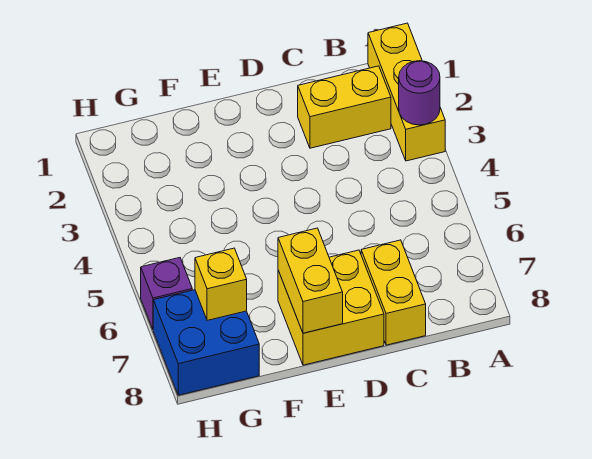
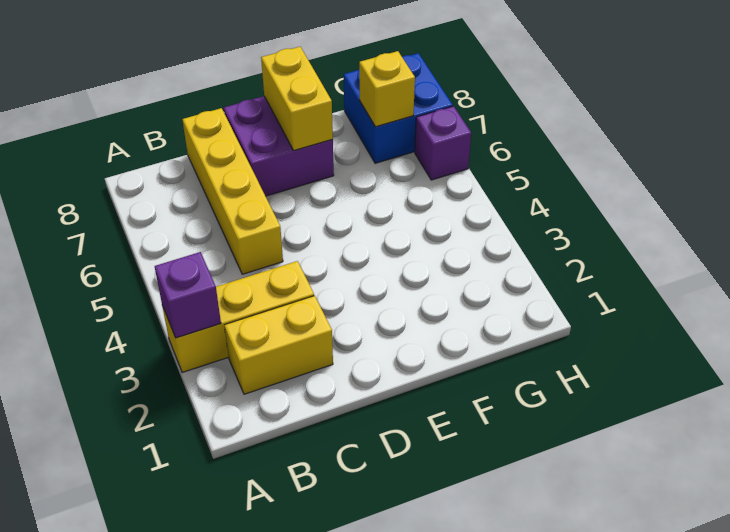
yellow 1x3 brick [368,23,445,161] -> yellow 1x3 brick turned to [162,261,314,373]
purple 1x1 round brick [399,61,440,125] -> purple 1x1 brick [155,252,221,338]
yellow 1x2 brick [361,240,426,345] -> yellow 1x4 brick [182,108,283,274]
yellow 2x2 brick [278,250,384,365] -> purple 2x2 brick [224,96,334,196]

